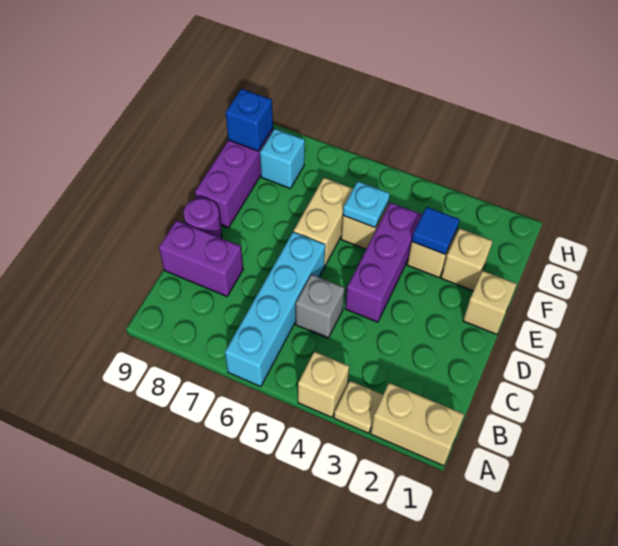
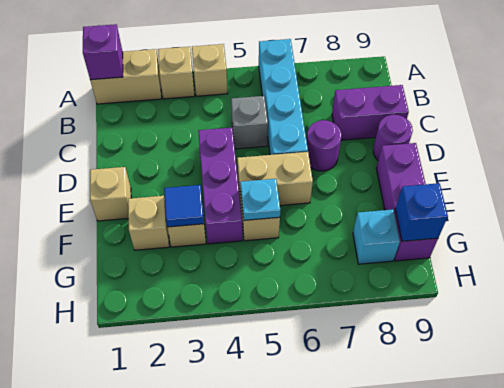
none -> purple 1x1 brick [83,24,123,80]
tan 1x1 plate [334,381,383,433] -> tan 1x1 brick [158,47,195,99]
none -> purple 1x1 round brick [307,120,341,171]
tan 1x2 brick [294,178,353,266] -> tan 1x2 brick turned to [237,152,313,206]

